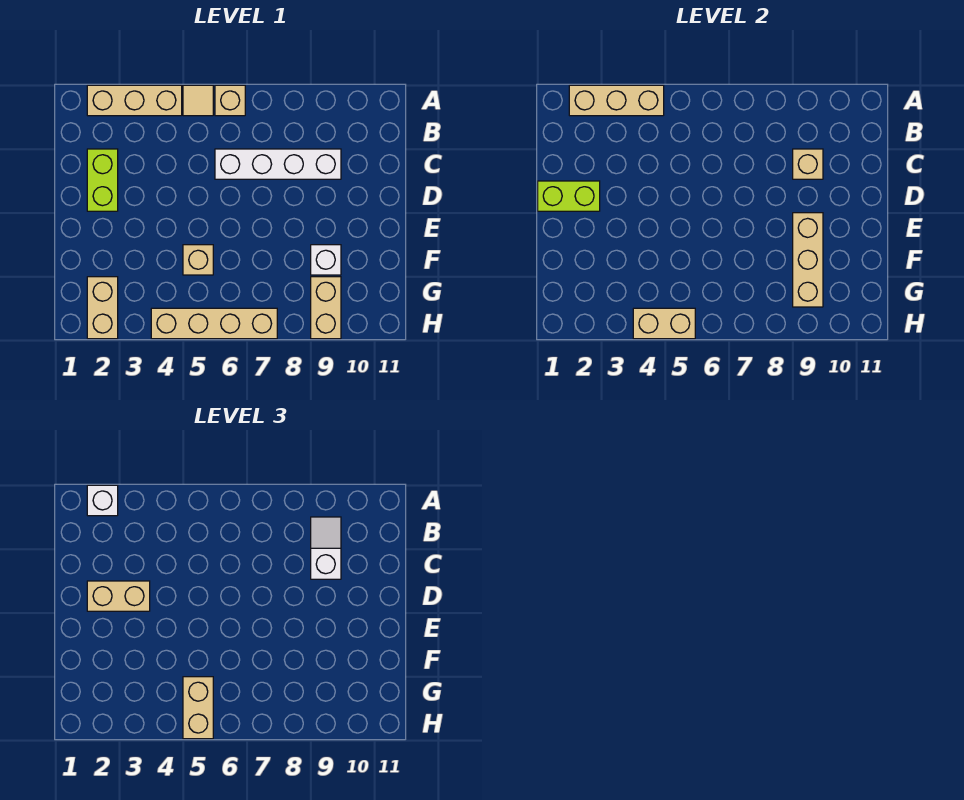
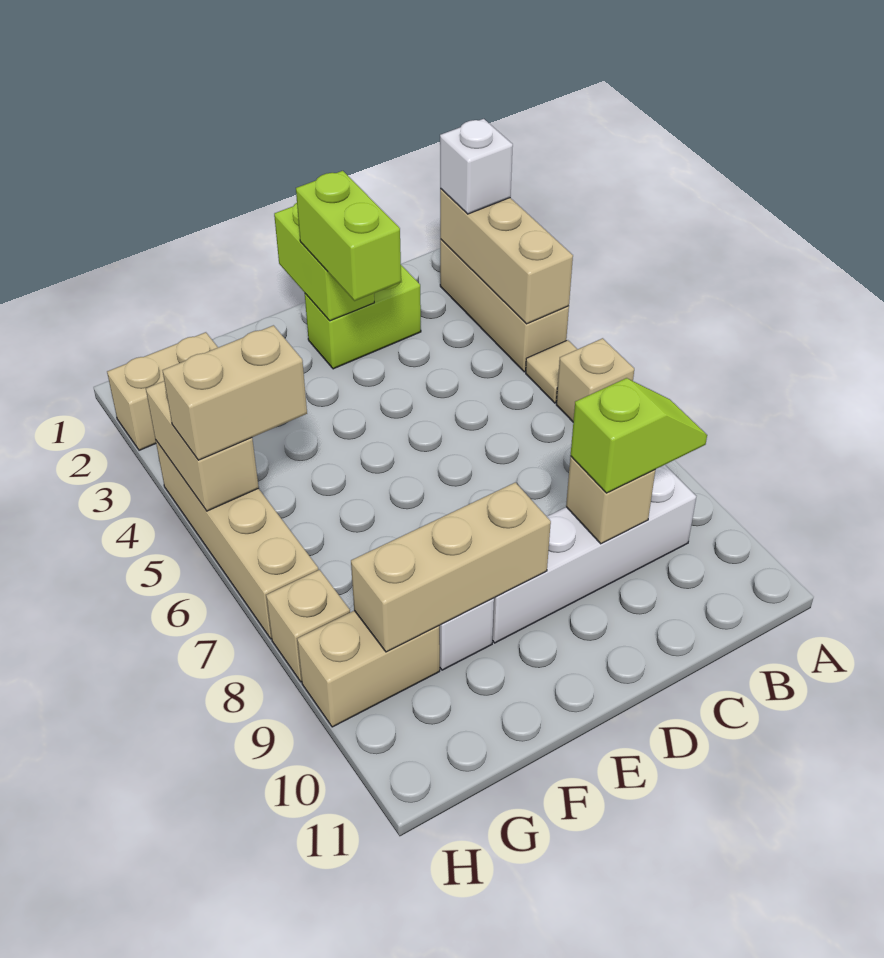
white 1x2 slope [311,517,341,579] -> lime 1x2 slope [571,378,707,493]
white 1x4 brick [215,149,341,179] -> white 1x4 brick turned to [492,465,696,643]
tan 1x2 brick [87,581,150,611] -> lime 1x2 brick [296,171,401,301]
tan 1x1 brick [183,245,213,275] -> tan 1x1 brick moved to [266,570,350,682]

